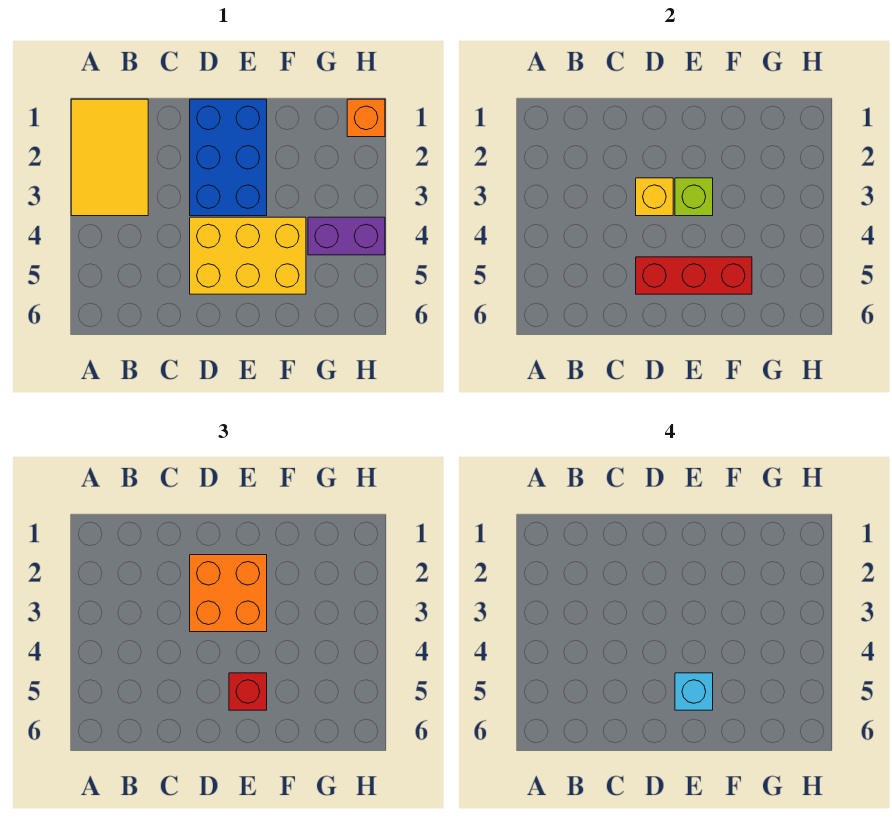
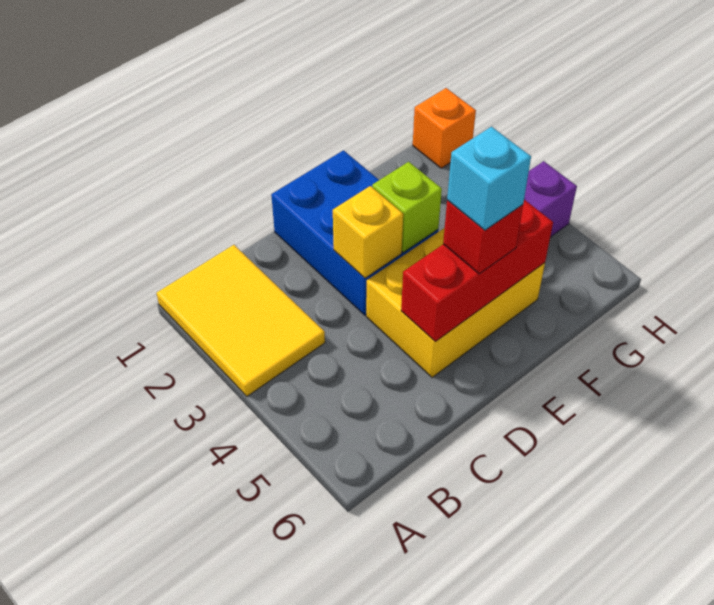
orange 2x2 brick [190,555,267,632] -> none

